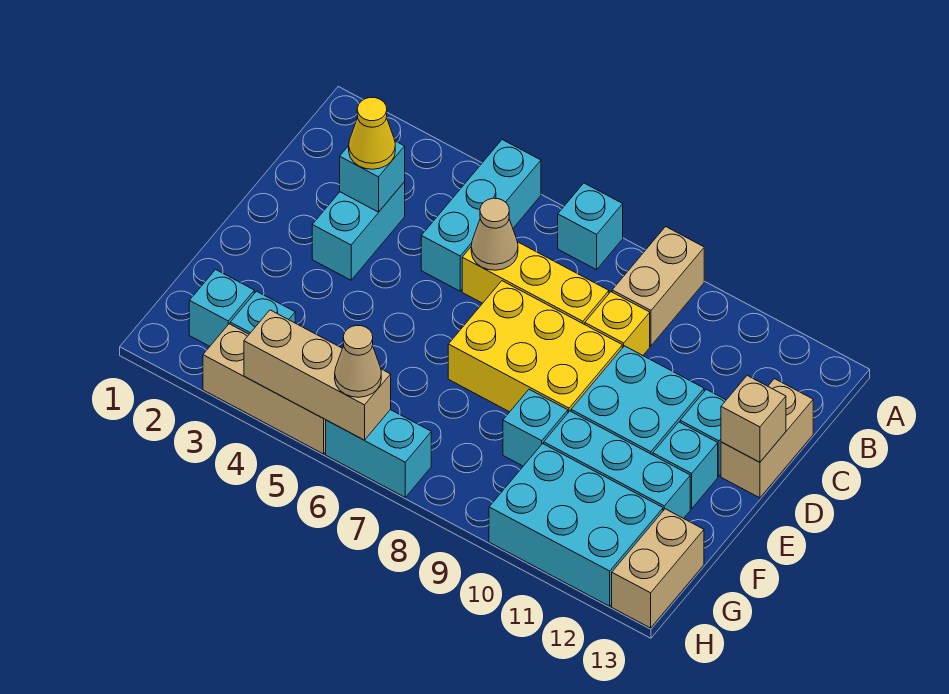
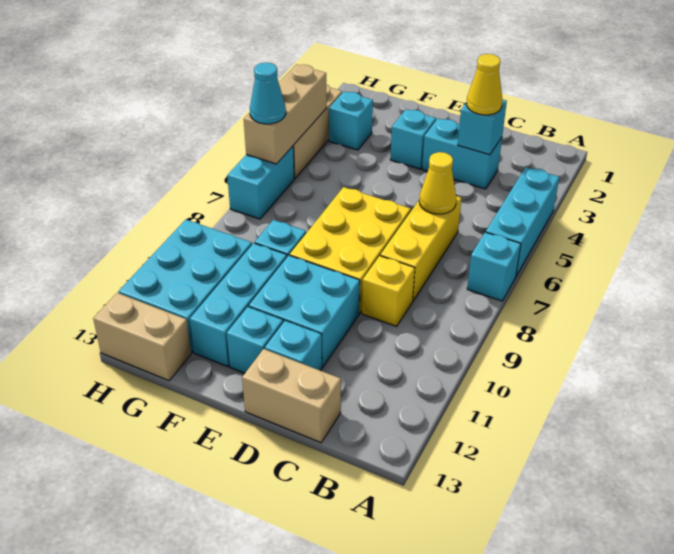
cyan 1x3 brick [421,140,541,291] -> cyan 1x3 brick turned to [486,167,559,276]
tan 1x2 brick [612,227,704,346] -> none
tan 1x1 cone [471,198,518,270] -> yellow 1x1 cone [419,152,456,214]
tan 1x1 brick [721,376,786,462] -> none
cyan 1x1 brick [189,270,254,346] -> cyan 1x1 brick moved to [390,109,436,169]
tan 1x1 cone [335,325,381,397] -> cyan 1x1 cone [250,62,286,124]

